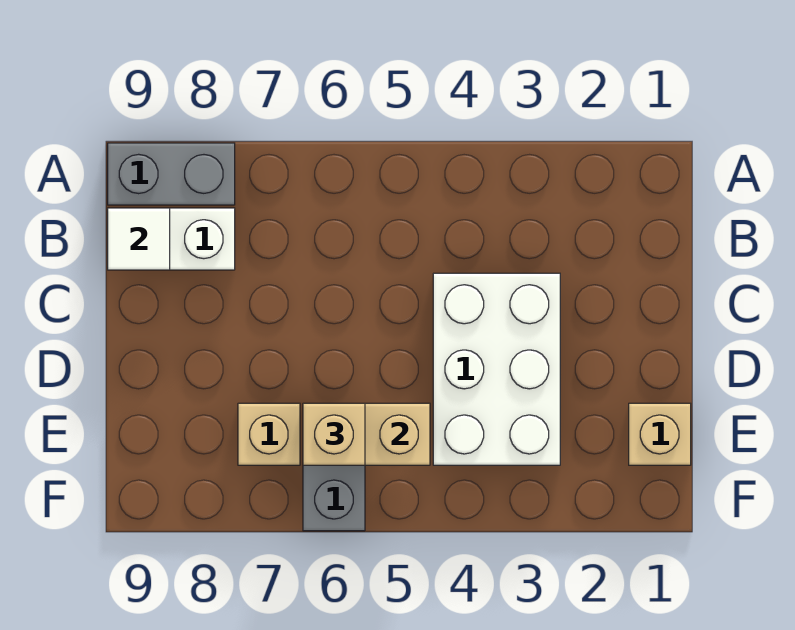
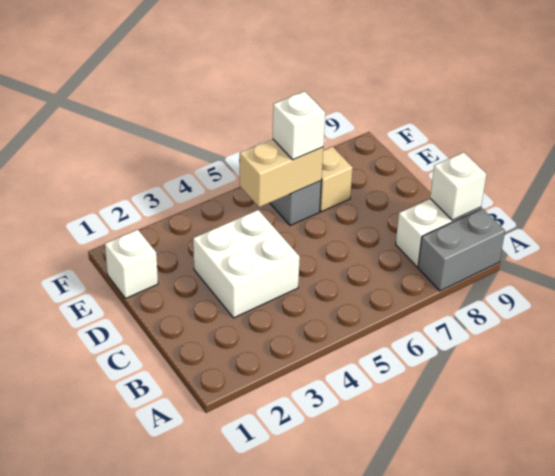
white 1x1 tile [108,208,170,270] -> white 1x1 brick [430,152,487,220]
white 2x3 brick [433,273,560,465] -> white 2x2 brick [193,210,300,318]
tan 1x1 brick [629,403,691,465] -> white 1x1 brick [105,230,158,299]
tan 1x1 brick [303,403,365,465] -> white 1x1 brick [273,91,325,160]

